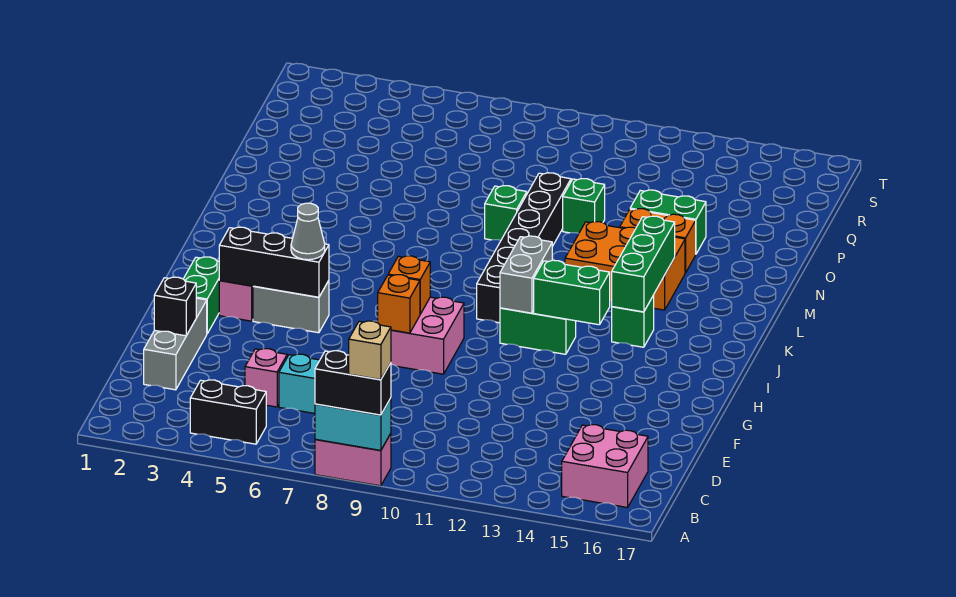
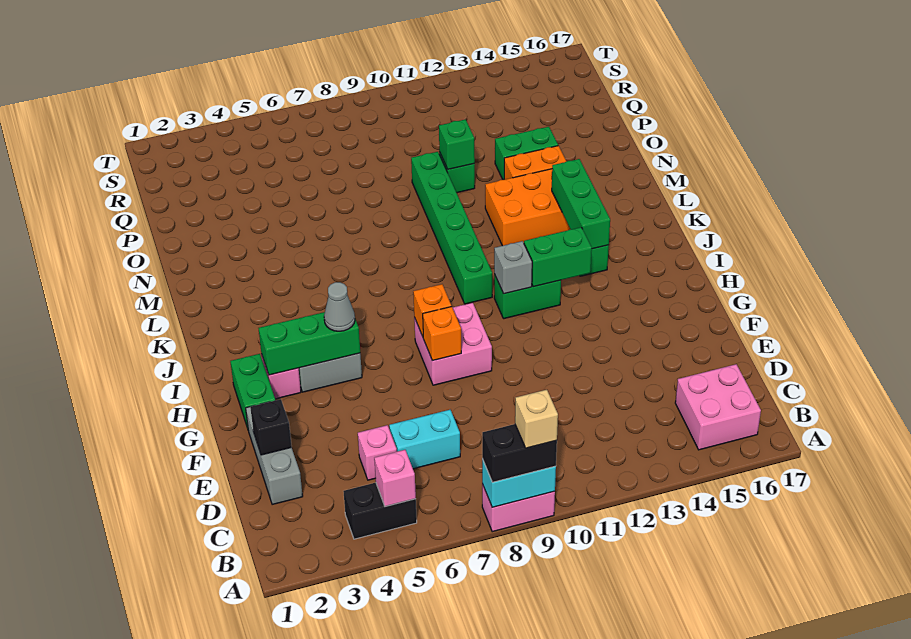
none -> pink 1x1 brick [374,450,416,507]
black 1x3 brick [219,227,329,297] -> green 1x3 brick [259,312,360,375]
grey 1x2 brick [500,236,552,313] -> grey 1x1 brick [494,241,532,294]
black 1x6 brick [477,173,571,323] -> green 1x6 brick [411,152,492,304]
green 1x1 brick [485,186,527,240] -> green 1x1 brick moved to [439,119,475,169]

